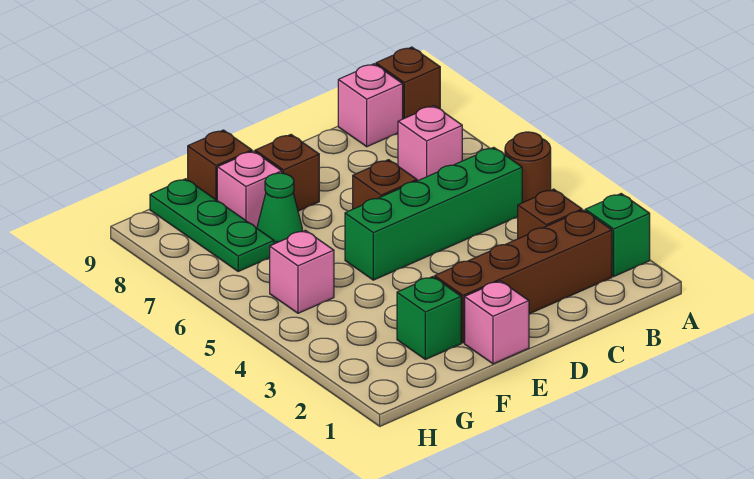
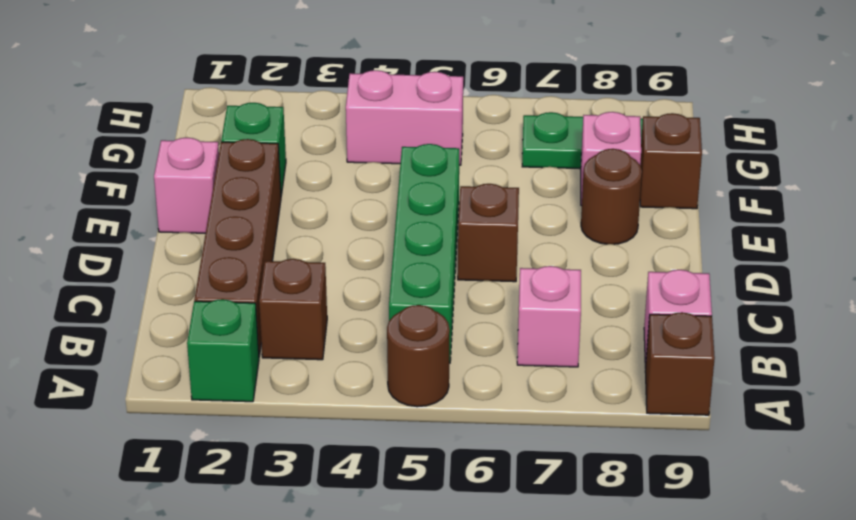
brown 1x1 brick [255,135,319,211] -> brown 1x1 round brick [581,149,642,244]
green 1x1 cone [257,173,302,244] -> none
pink 1x1 brick [270,230,334,313] -> pink 1x2 brick [346,70,463,165]

